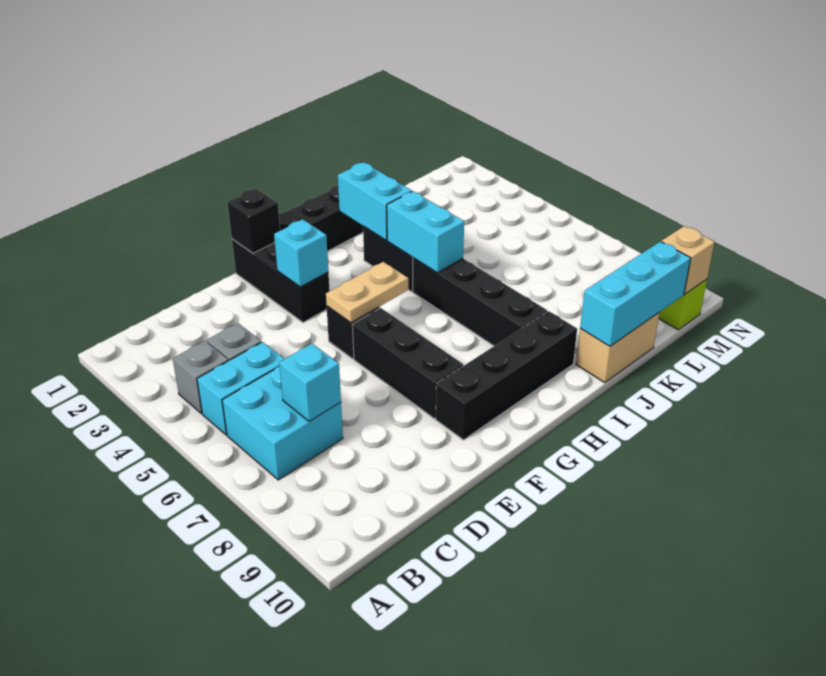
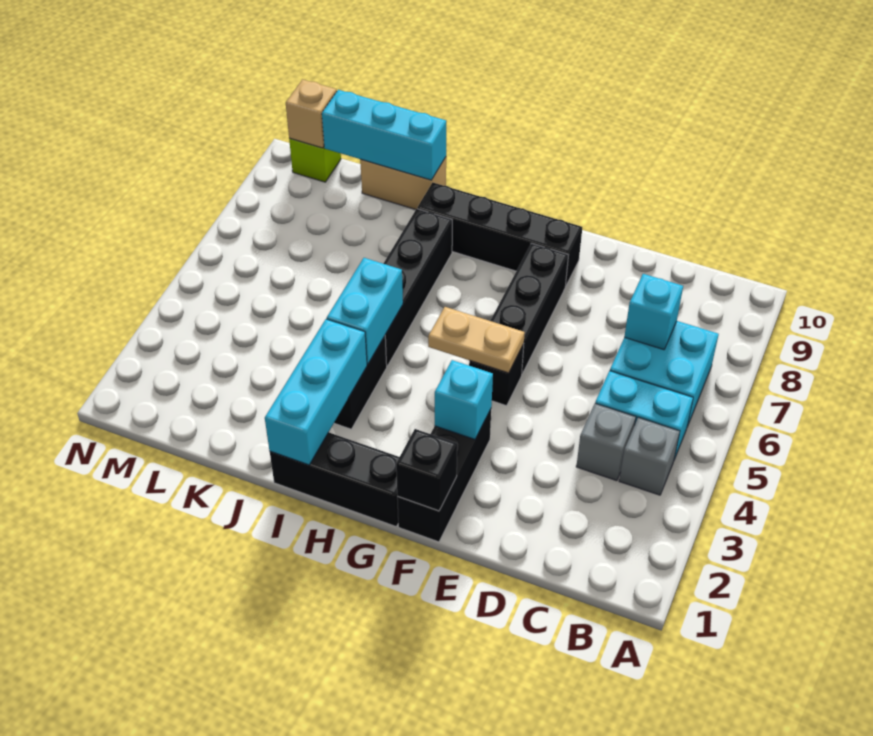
cyan 1x2 brick [338,162,412,240] -> cyan 1x3 brick [265,319,367,465]

